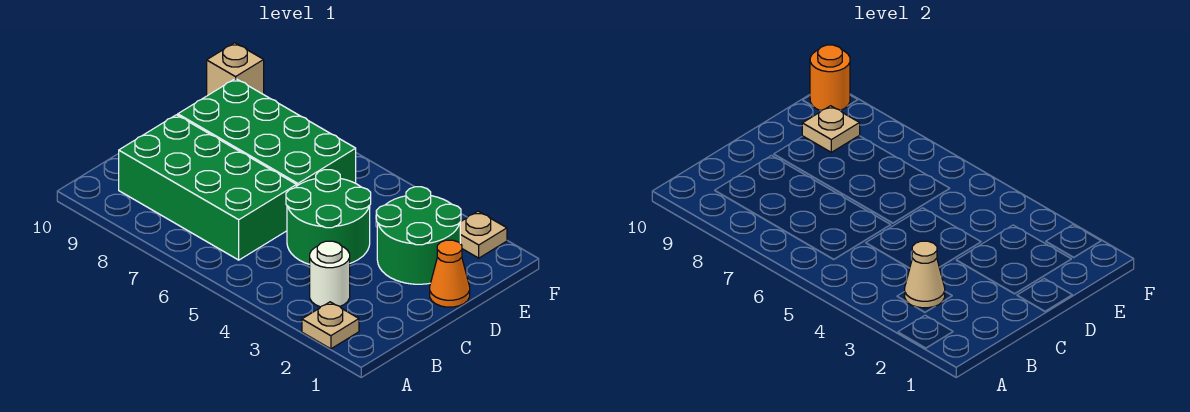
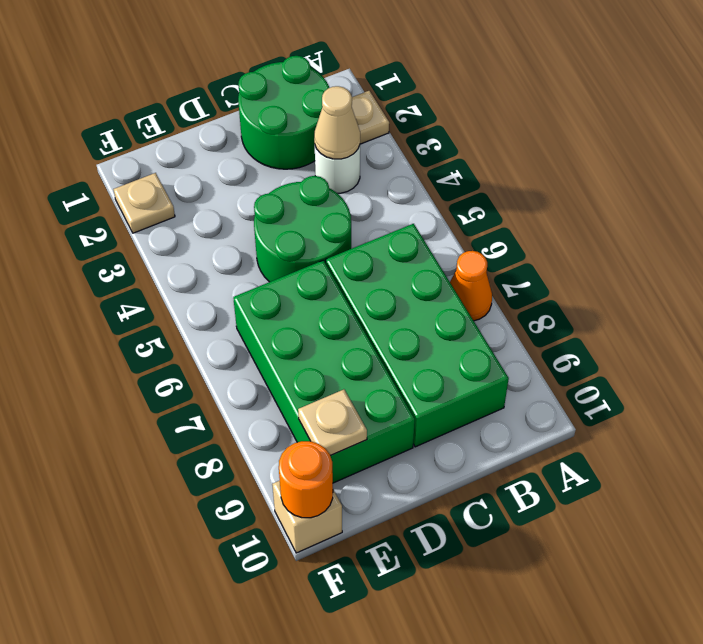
orange 1x1 cone [430,240,470,307] -> orange 1x1 cone moved to [450,251,492,321]
green 2x2 round brick [376,187,461,284] -> green 2x2 round brick moved to [238,56,329,169]

